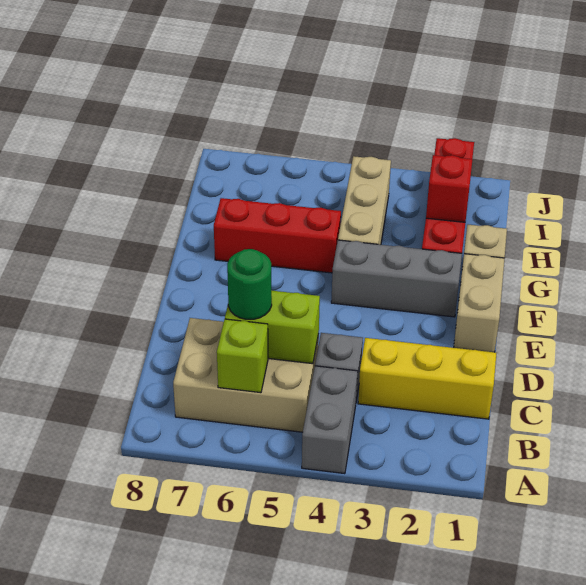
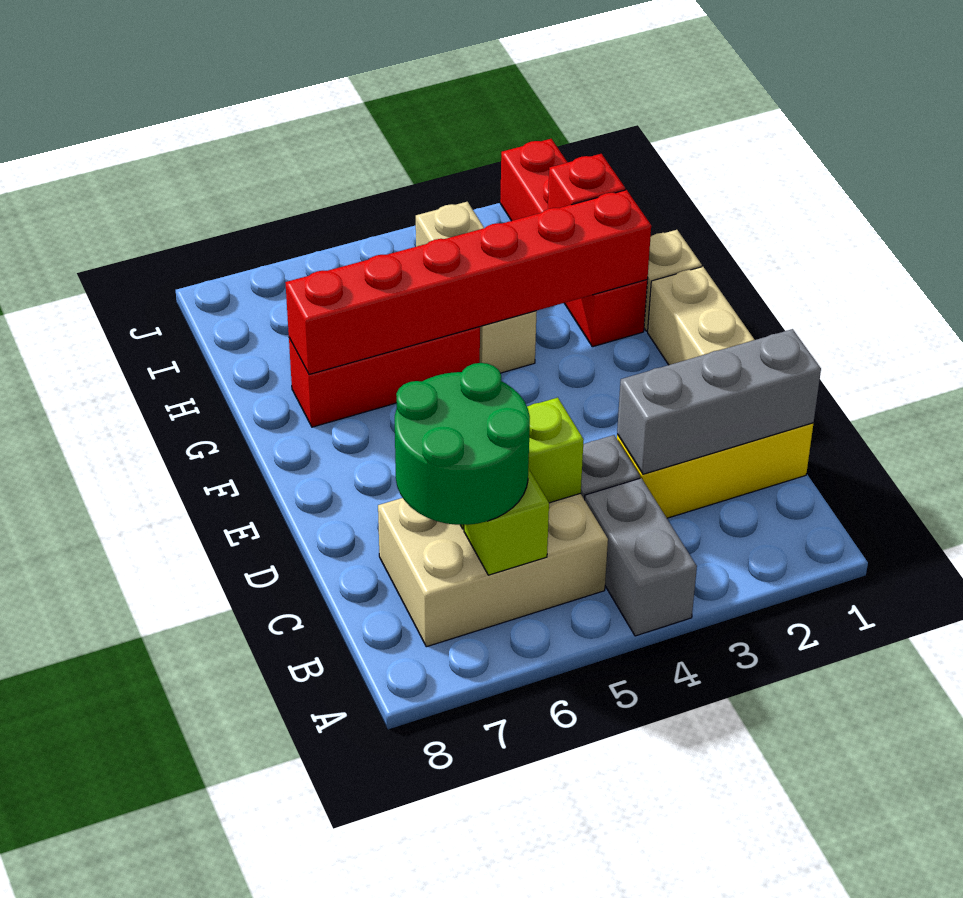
green 1x1 round brick [227,249,272,319] -> green 2x2 round brick [395,363,530,525]
grey 1x3 brick [331,240,462,317] -> grey 1x3 brick moved to [617,329,821,474]
none -> red 1x6 brick [285,190,651,374]

